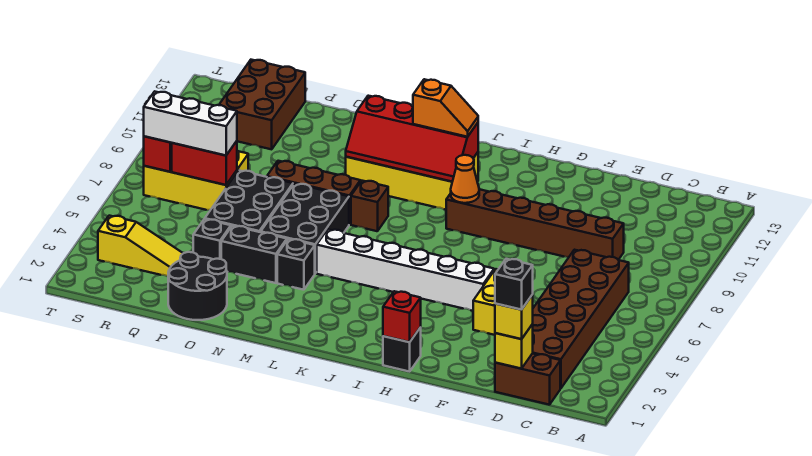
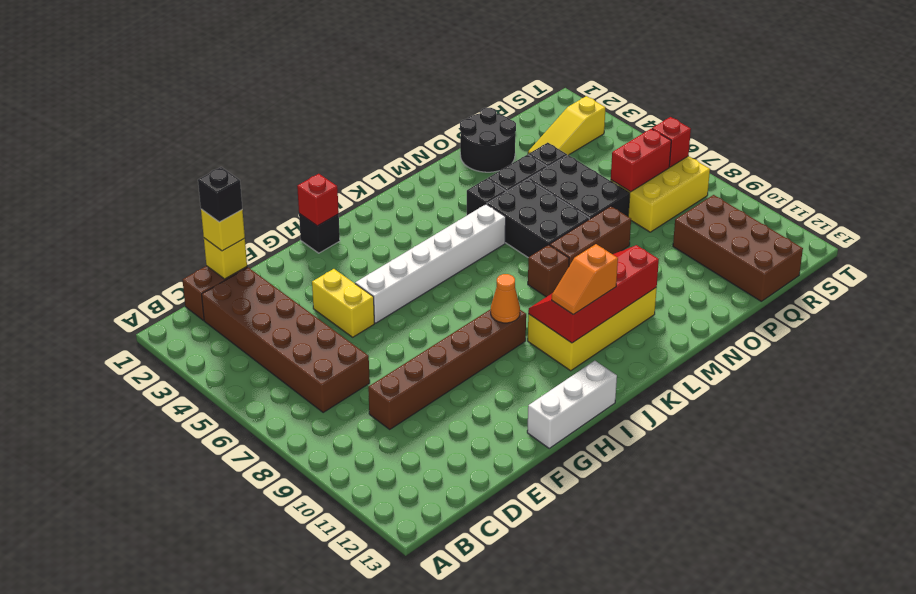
white 1x3 brick [144,91,237,156] -> white 1x3 brick moved to [527,361,617,448]
brown 2x3 brick [219,60,305,149] -> brown 2x4 brick [673,195,803,301]

